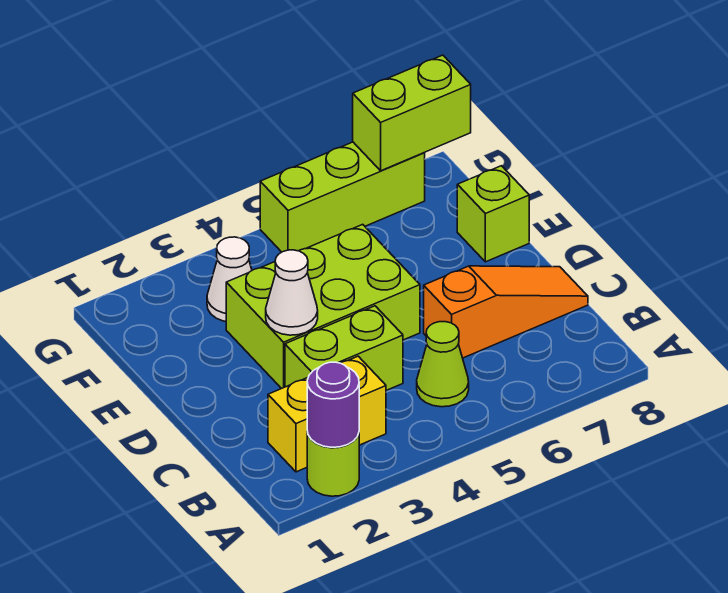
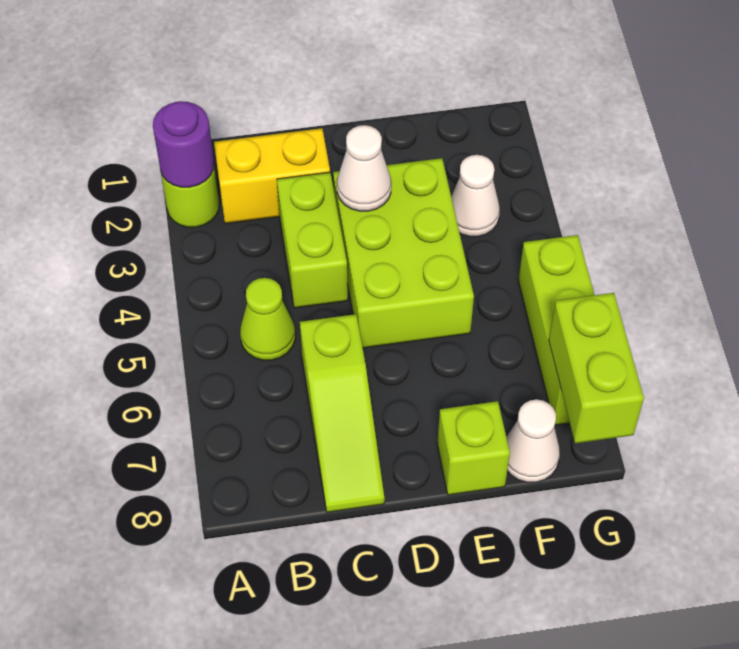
yellow 1x2 brick [268,356,386,472] -> yellow 1x2 brick turned to [214,128,330,224]
orange 1x3 slope [424,266,588,358] -> lime 1x3 slope [300,314,385,512]
none -> white 1x1 cone [506,399,560,482]

